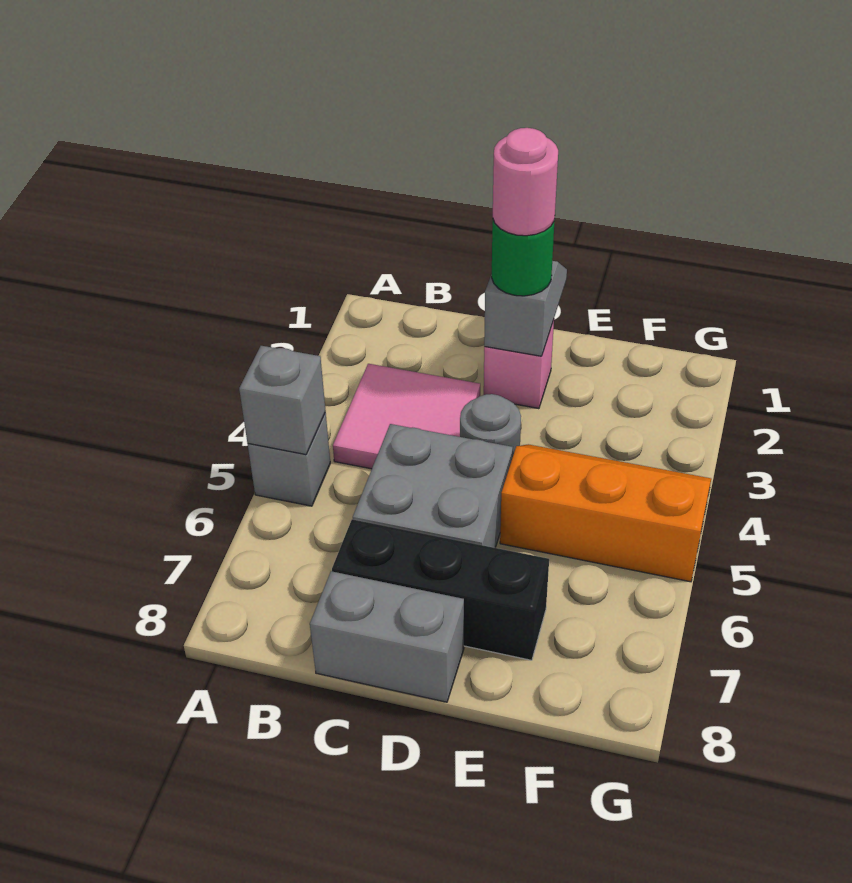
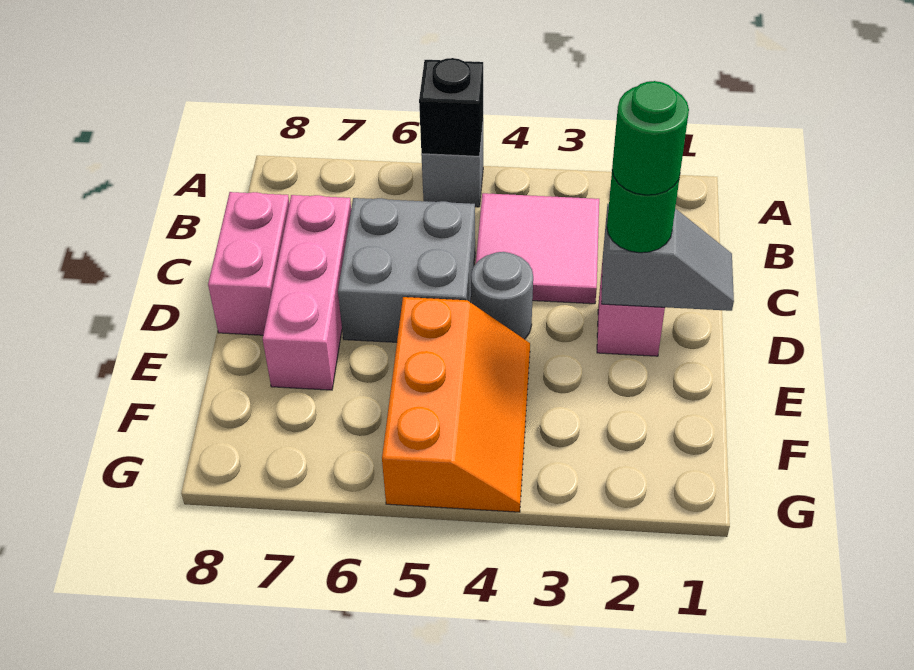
grey 1x1 brick [239,346,326,455] -> black 1x1 brick [419,58,483,156]
black 1x3 brick [332,519,549,660] -> pink 1x3 brick [263,195,351,390]
grey 1x2 brick [310,571,464,702] -> pink 1x2 brick [208,192,289,335]
pink 1x1 round brick [493,128,558,236] -> green 1x1 round brick [612,81,689,195]

